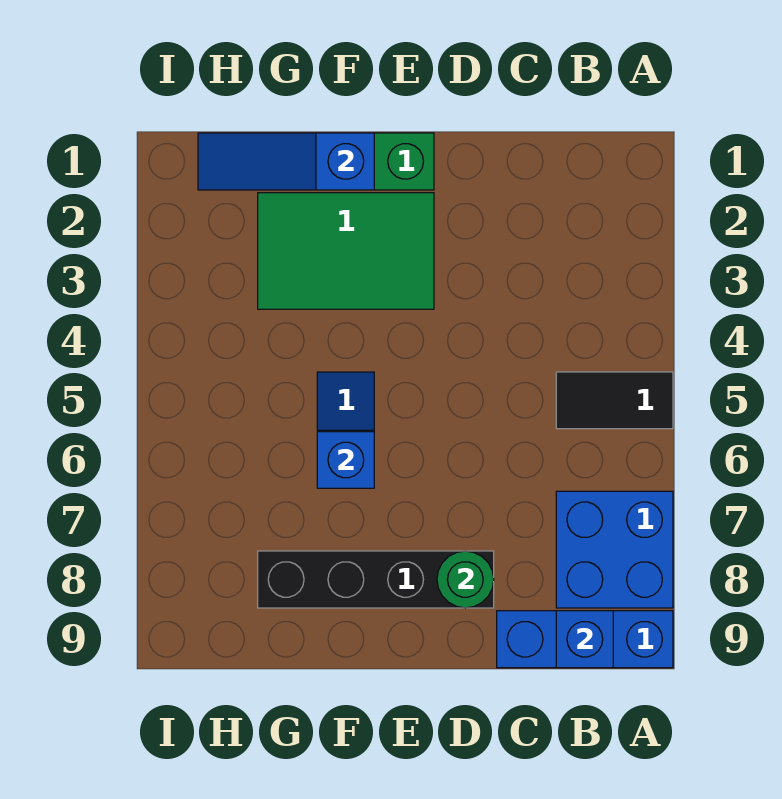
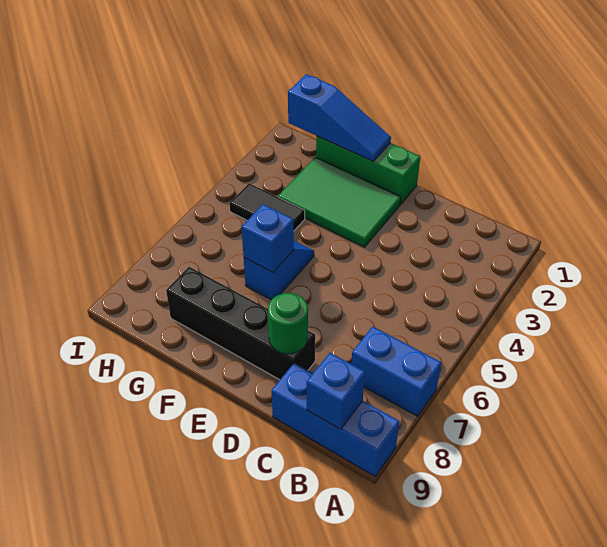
black 1x2 tile [556,372,673,429] -> black 1x2 tile moved to [230,183,305,230]
blue 2x2 brick [556,491,673,608] -> blue 1x2 brick [351,326,441,416]
blue 1x3 slope [198,133,374,190] -> blue 1x3 slope turned to [288,74,391,161]

